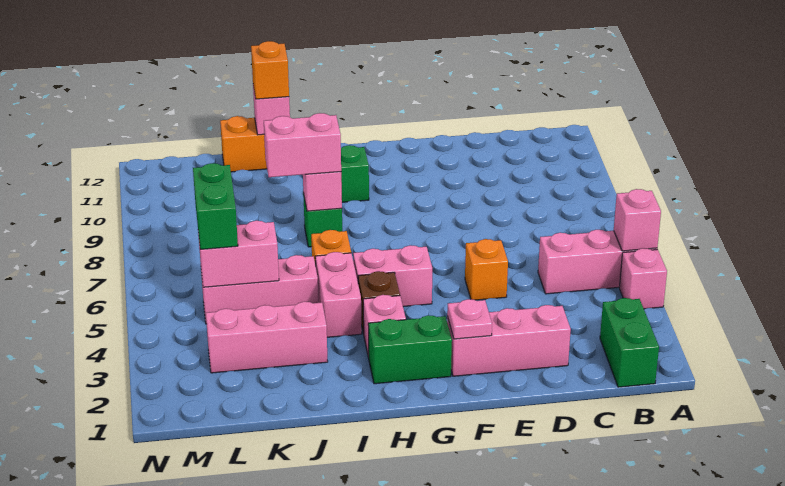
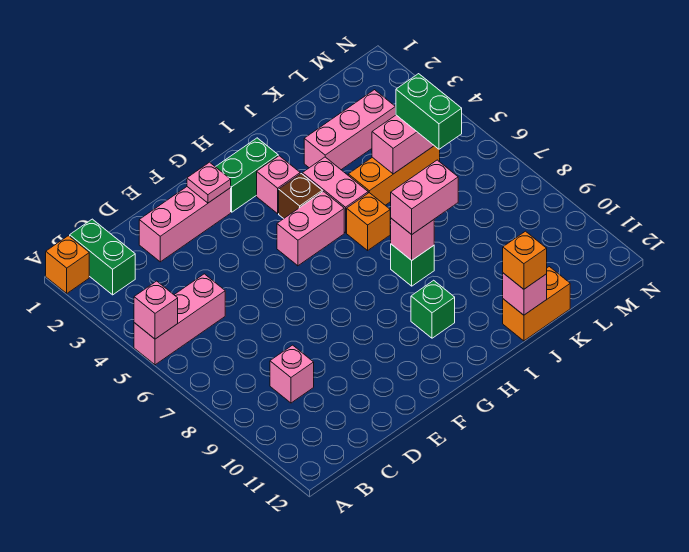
pink 1x1 brick [619,248,667,309] -> pink 1x1 brick moved to [270,345,314,403]
orange 1x1 brick [465,239,508,300] -> orange 1x1 brick moved to [46,236,89,293]
pink 1x3 brick [201,255,318,324] -> orange 1x3 brick [348,146,440,205]

